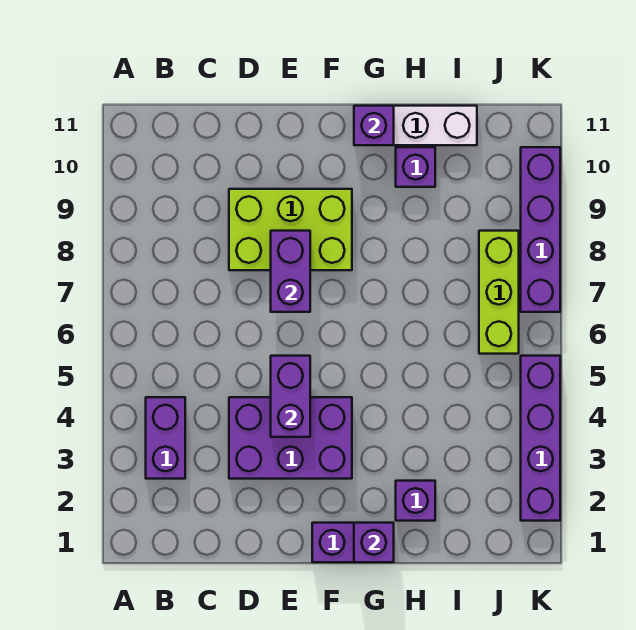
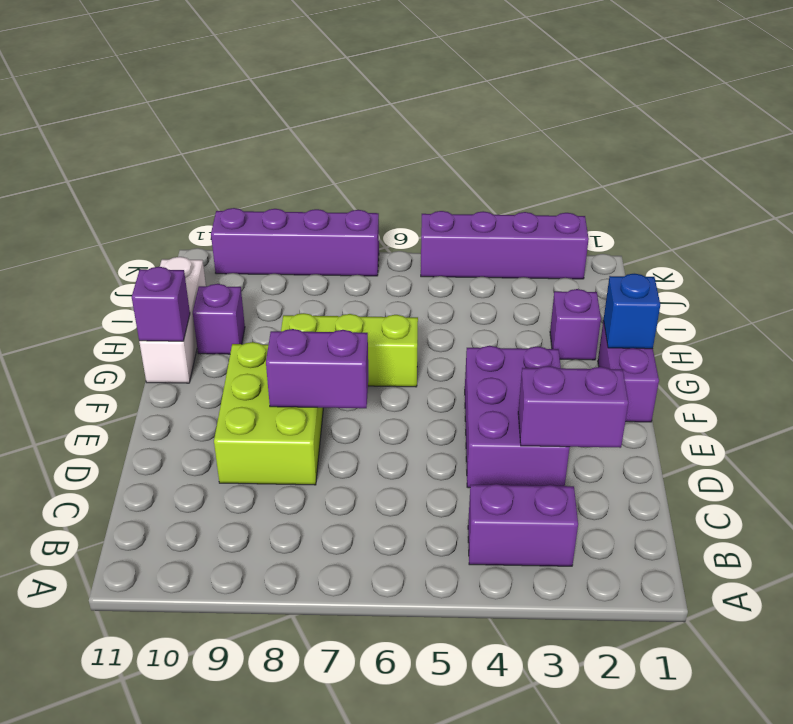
purple 1x2 brick [271,356,310,437] -> purple 1x2 brick moved to [518,366,628,448]
purple 1x1 brick [354,523,394,562] -> blue 1x1 brick [603,274,660,349]
lime 1x3 brick [479,231,519,354] -> lime 1x3 brick moved to [281,313,418,387]

